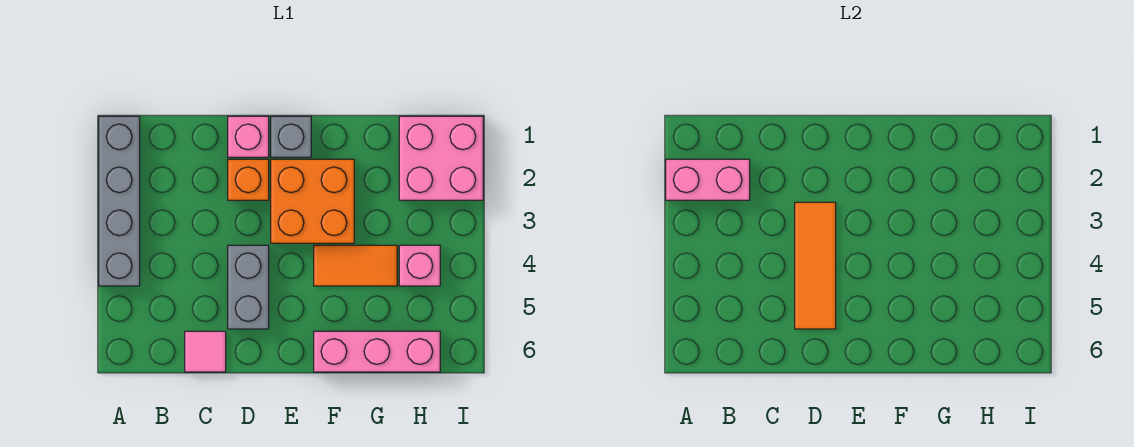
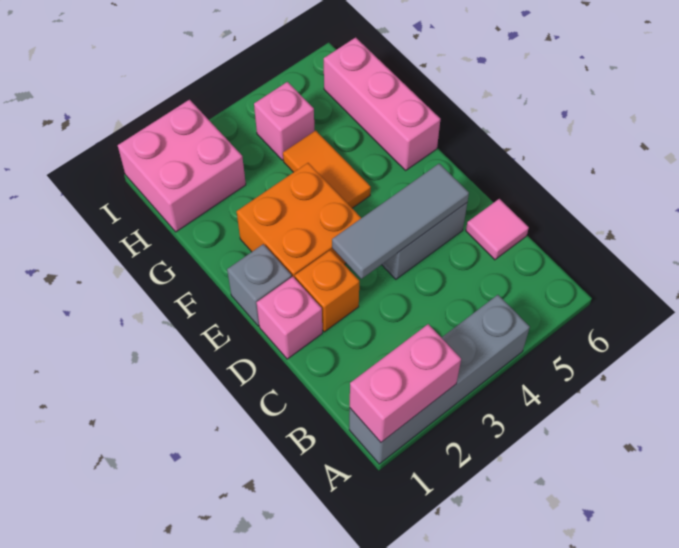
pink 1x2 brick [666,159,750,200] -> pink 1x2 brick turned to [350,324,461,442]
orange 1x3 tile [795,202,836,329] -> grey 1x3 tile [332,164,469,279]

